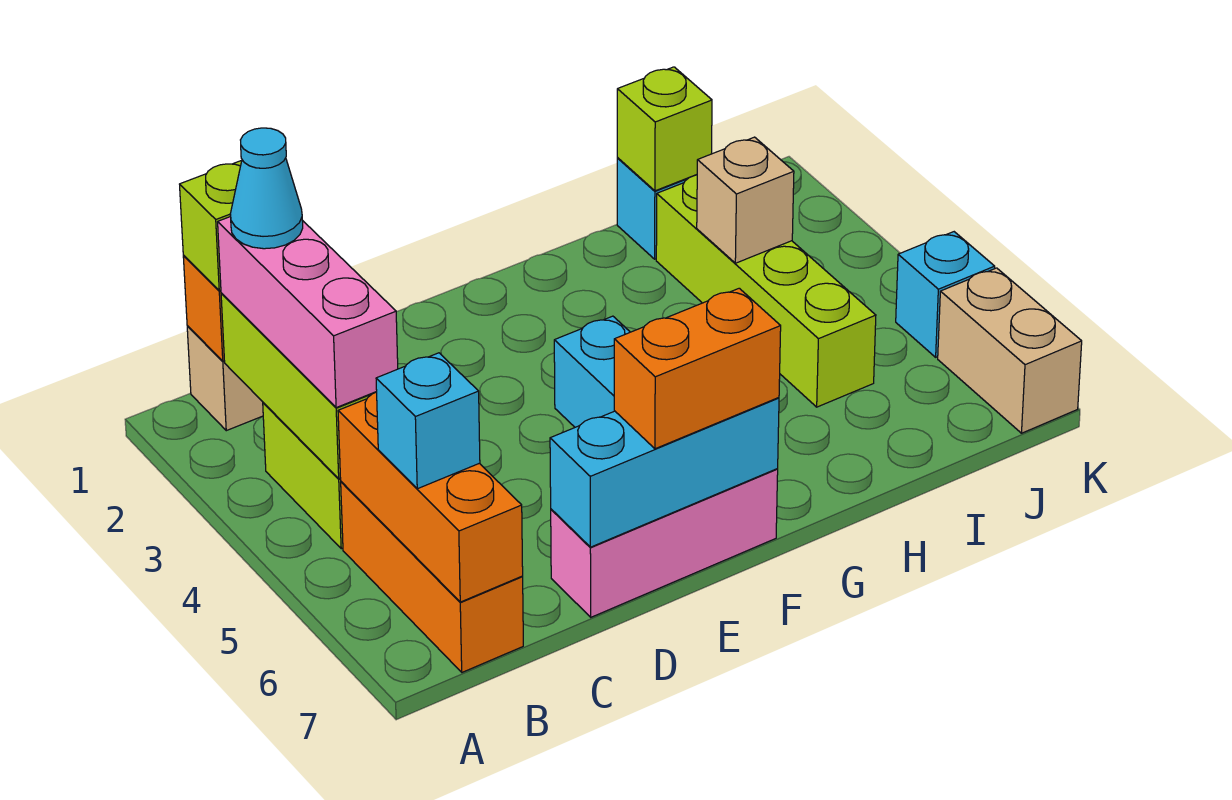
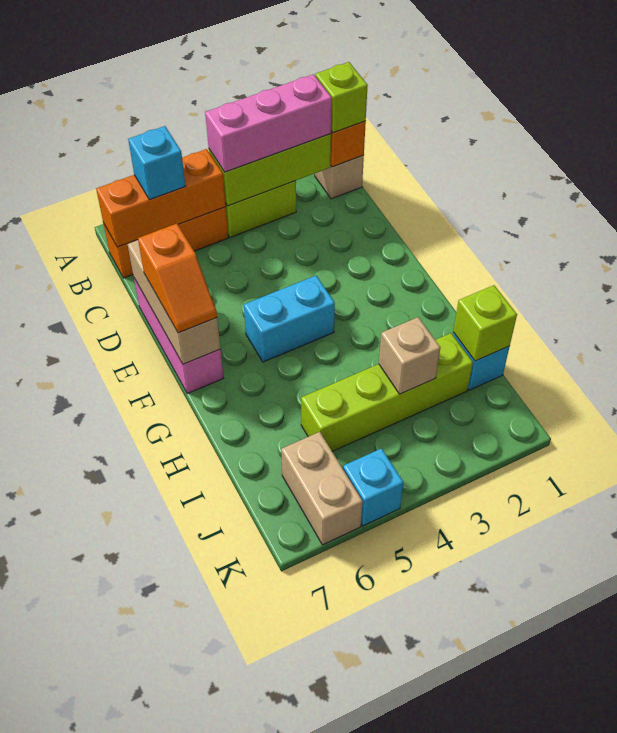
cyan 1x1 cone [230,128,303,249] -> none
cyan 1x3 brick [550,398,779,547] -> tan 1x3 brick [128,240,220,364]
orange 1x2 brick [614,288,781,449] -> orange 1x2 slope [138,224,217,333]
tan 1x2 brick [938,268,1082,433] -> tan 1x2 brick turned to [281,432,363,545]

